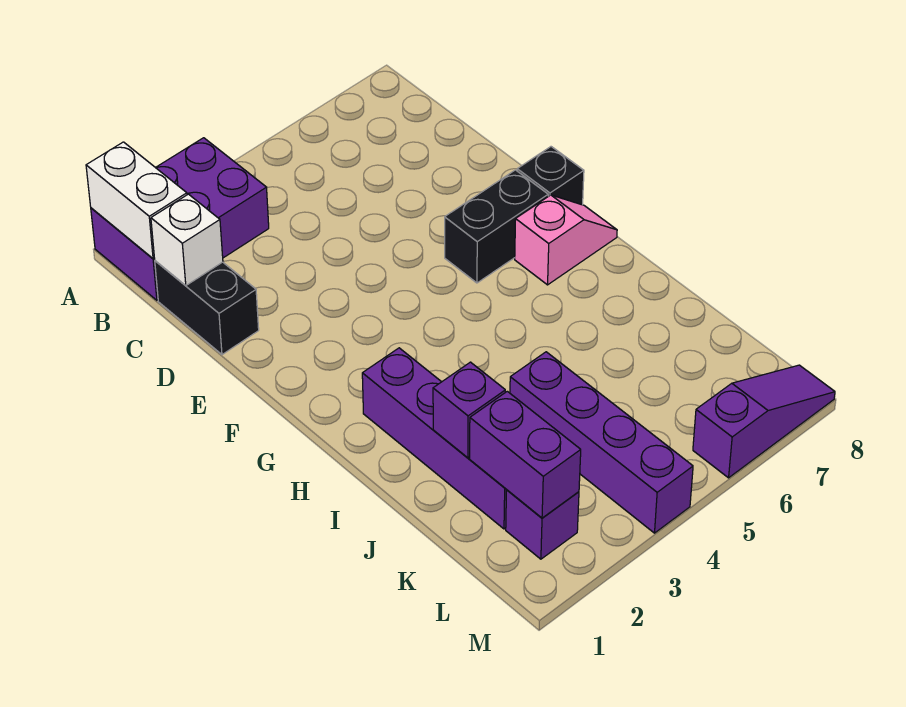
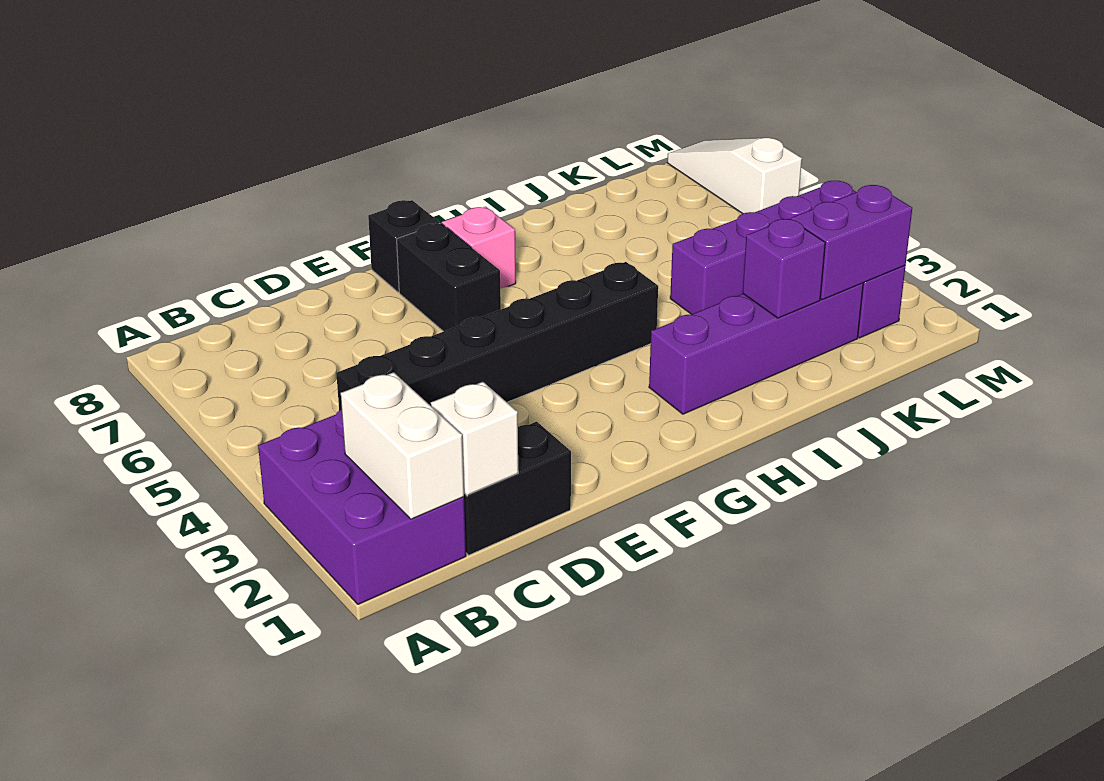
white 1x2 brick [86,142,187,259] -> white 1x2 brick turned to [341,372,464,519]
none -> black 1x6 brick [336,262,658,411]
purple 1x3 slope [693,365,835,478] -> white 1x3 slope [667,138,802,214]

